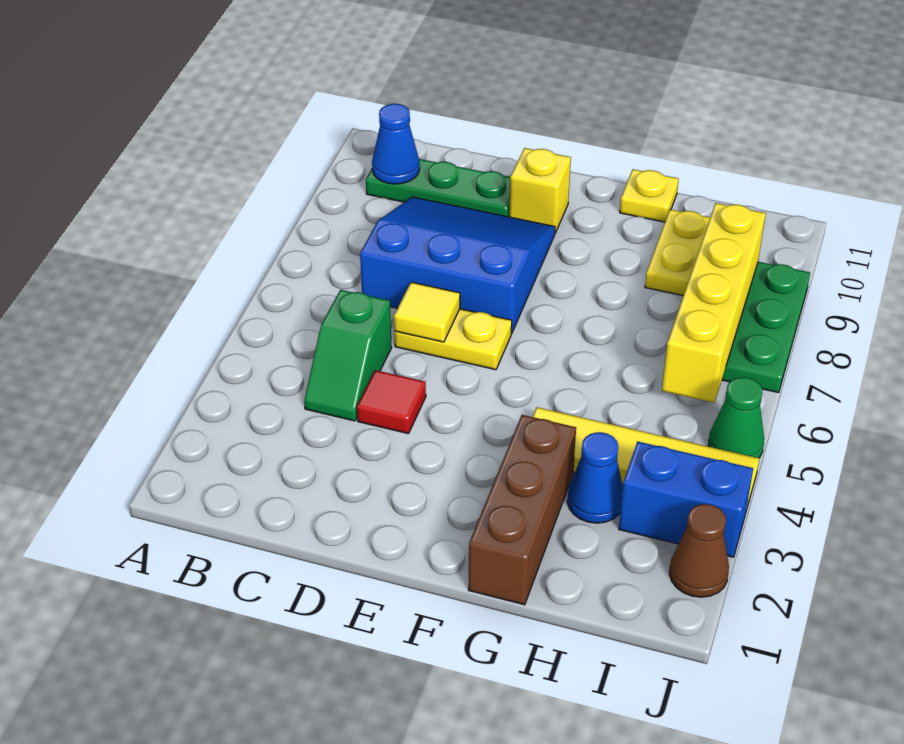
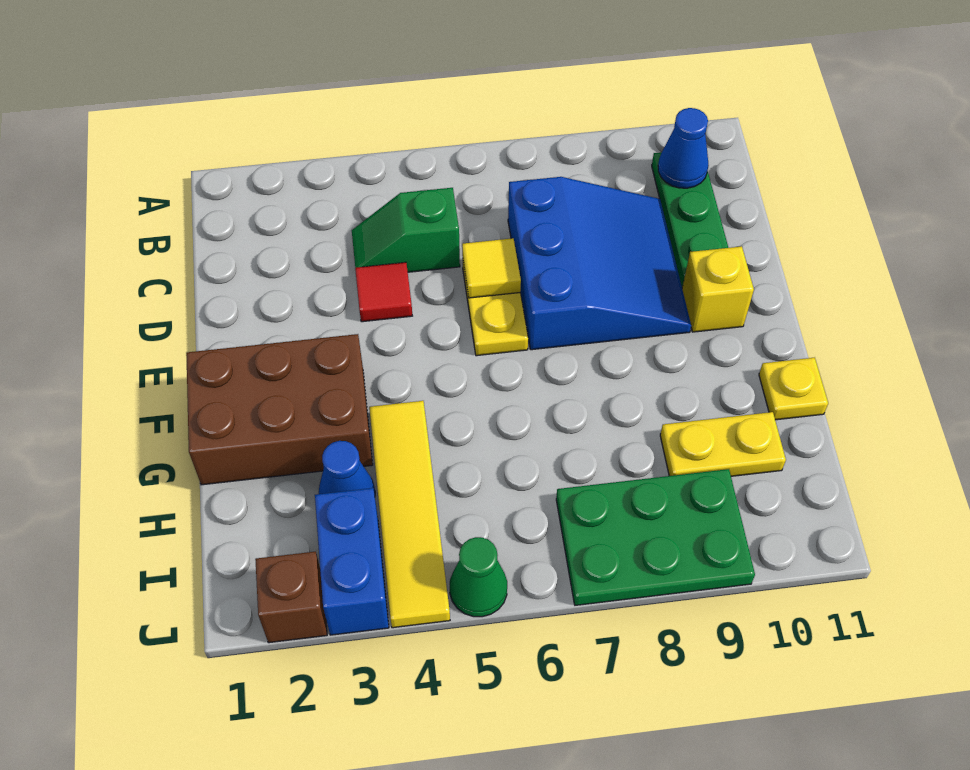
brown 1x3 brick [468,415,576,605] -> brown 2x3 brick [186,334,373,485]
yellow 1x4 brick [662,203,766,403] -> none
brown 1x1 cone [669,504,729,597] -> brown 1x1 brick [255,552,327,643]

